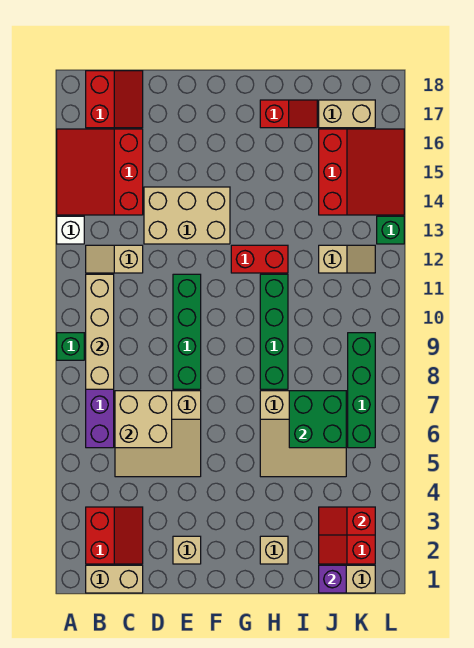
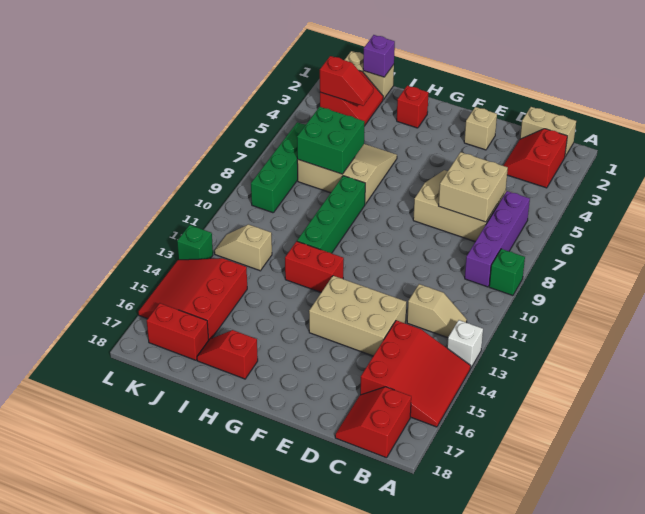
tan 1x4 brick [86,274,114,389] -> none
green 1x4 brick [173,274,201,389] -> none
tan 1x1 brick [260,536,288,564] -> red 1x1 brick [397,86,429,128]
tan 1x2 brick [319,100,375,128] -> red 1x2 brick [147,303,209,360]

